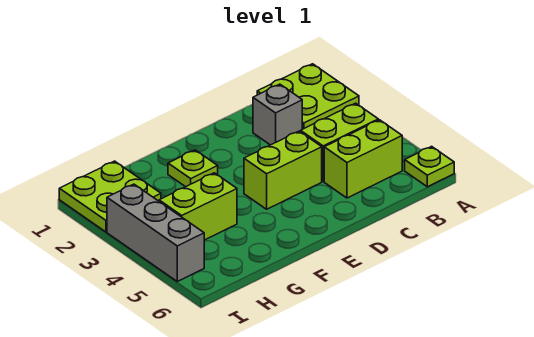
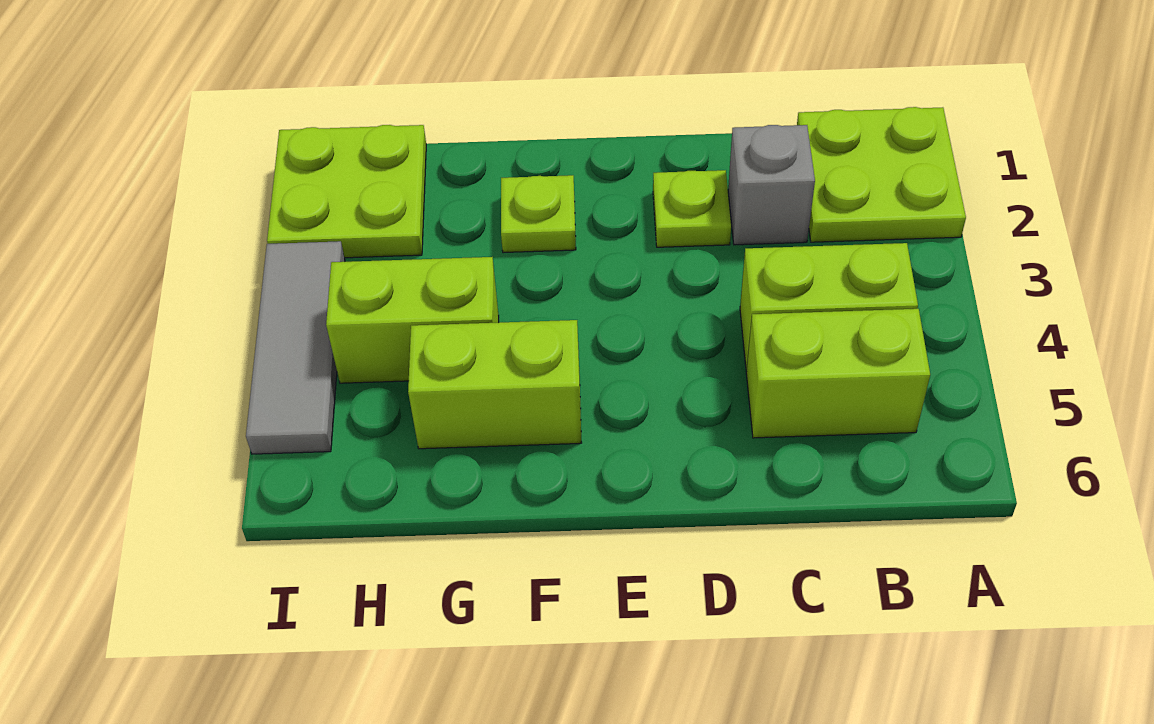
lime 1x1 plate [405,146,454,187] -> lime 1x1 plate moved to [653,170,731,247]
lime 1x2 brick [244,131,322,209] -> lime 1x2 brick moved to [408,320,581,449]
grey 1x3 brick [107,184,204,281] -> grey 1x3 tile [246,241,345,454]

